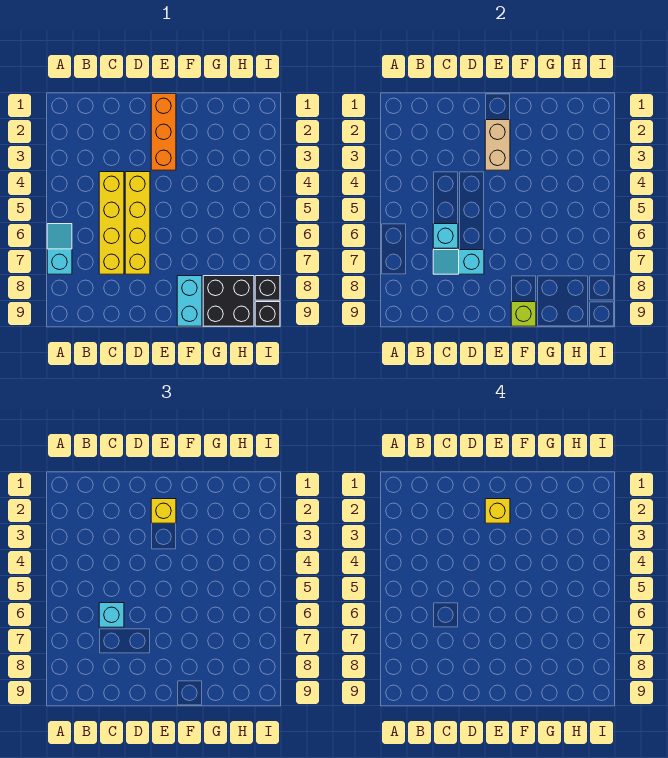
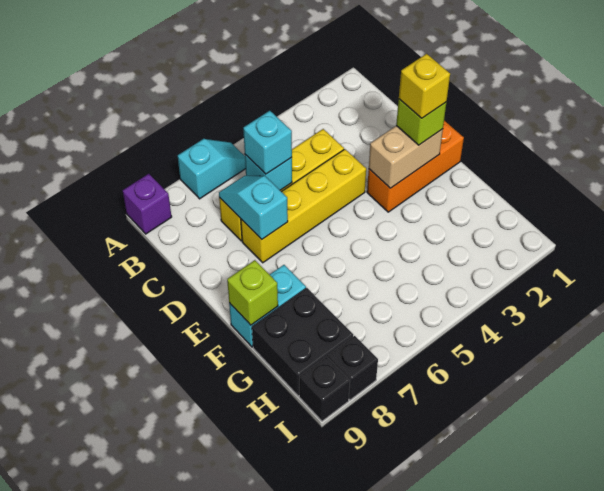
none -> purple 1x1 brick [123,174,172,234]
yellow 1x1 brick [151,499,176,523] -> lime 1x1 brick [396,99,446,145]

